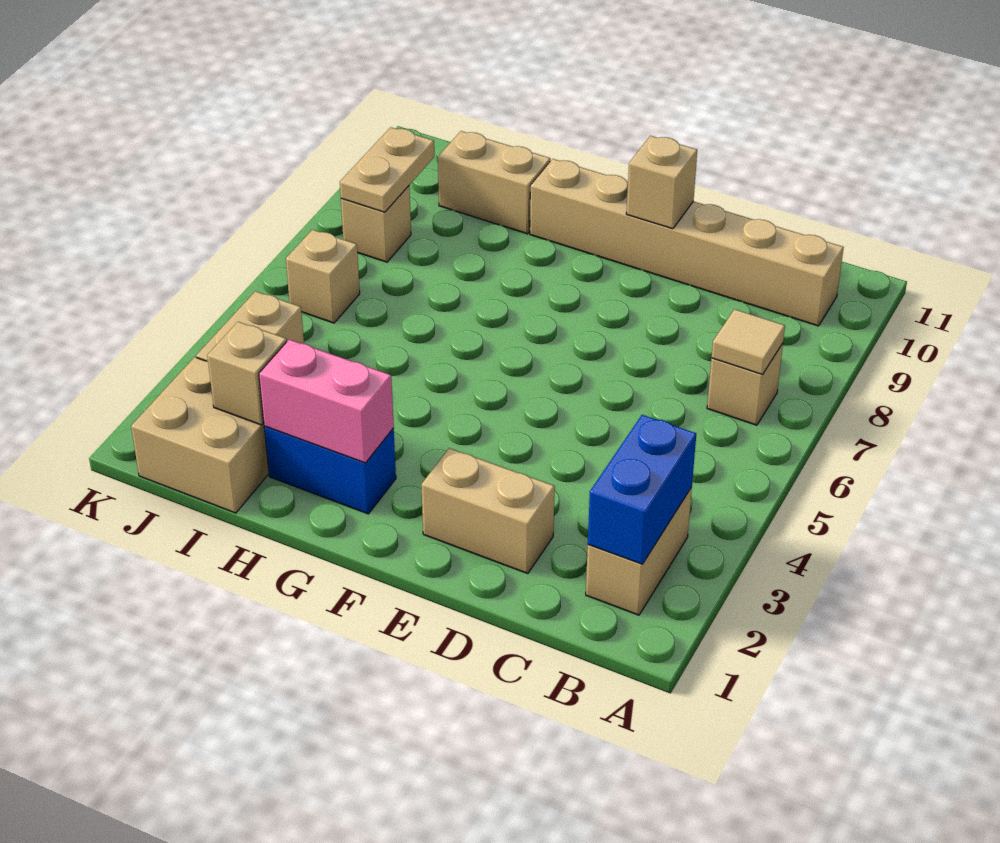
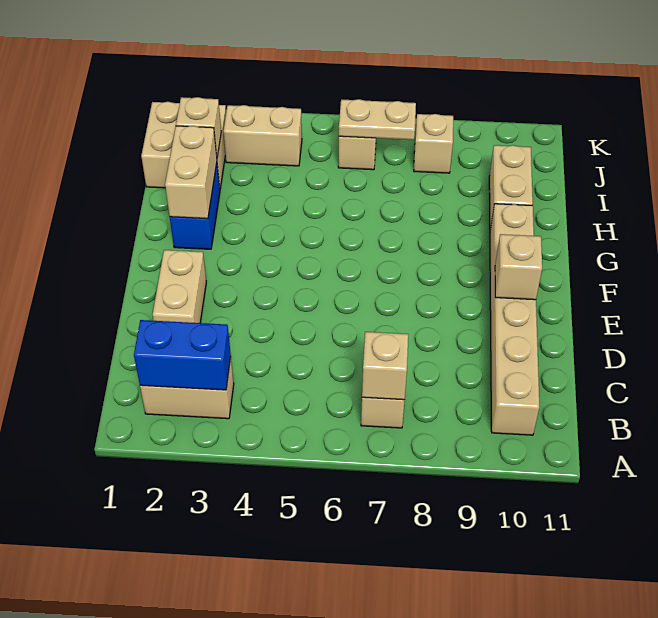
tan 1x1 tile [712,309,785,374] -> tan 1x1 brick [362,332,408,400]
pink 1x2 brick [259,339,394,463] -> tan 1x2 brick [165,126,217,219]
tan 1x2 plate [340,127,434,212] -> tan 1x2 plate moved to [339,99,416,140]

